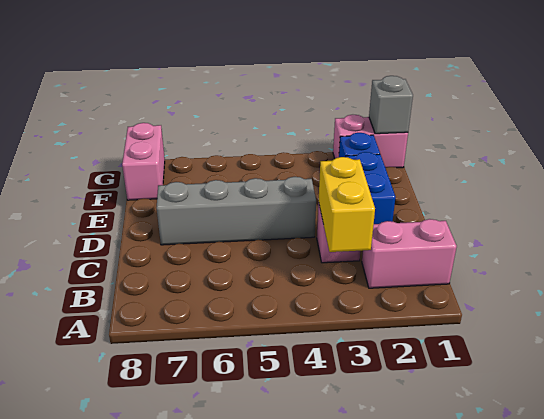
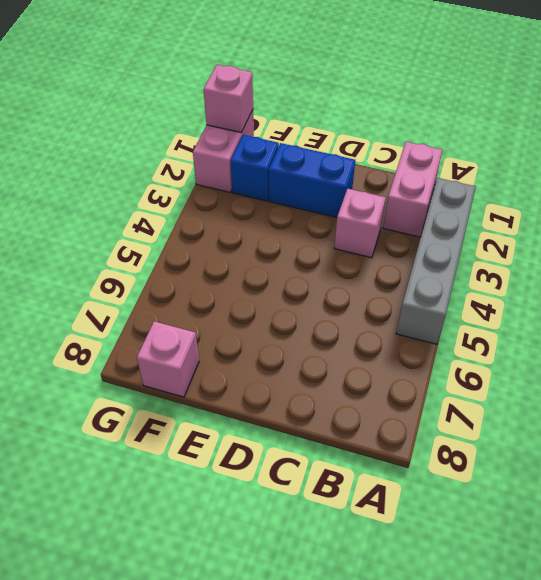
yellow 1x2 brick [319,157,375,252] -> none
grey 1x4 brick [156,177,316,245] -> grey 1x4 brick moved to [396,178,476,344]
pink 1x2 brick [122,123,165,200] -> pink 1x1 brick [137,321,199,397]
grey 1x1 brick [369,76,413,134] -> pink 1x1 brick [204,65,253,133]

